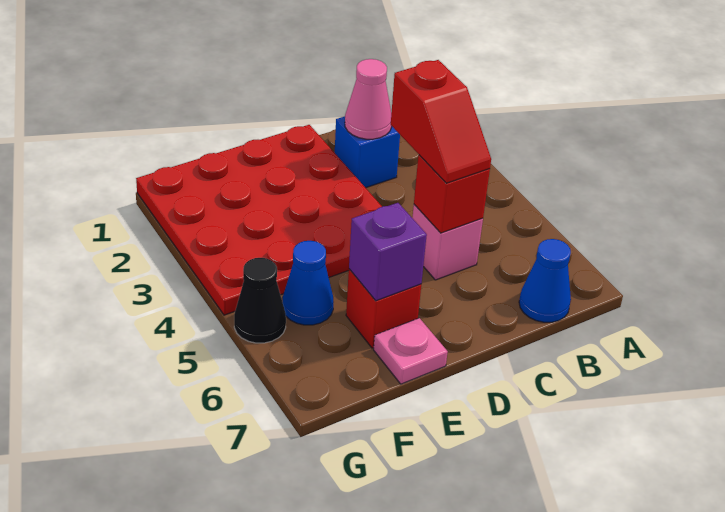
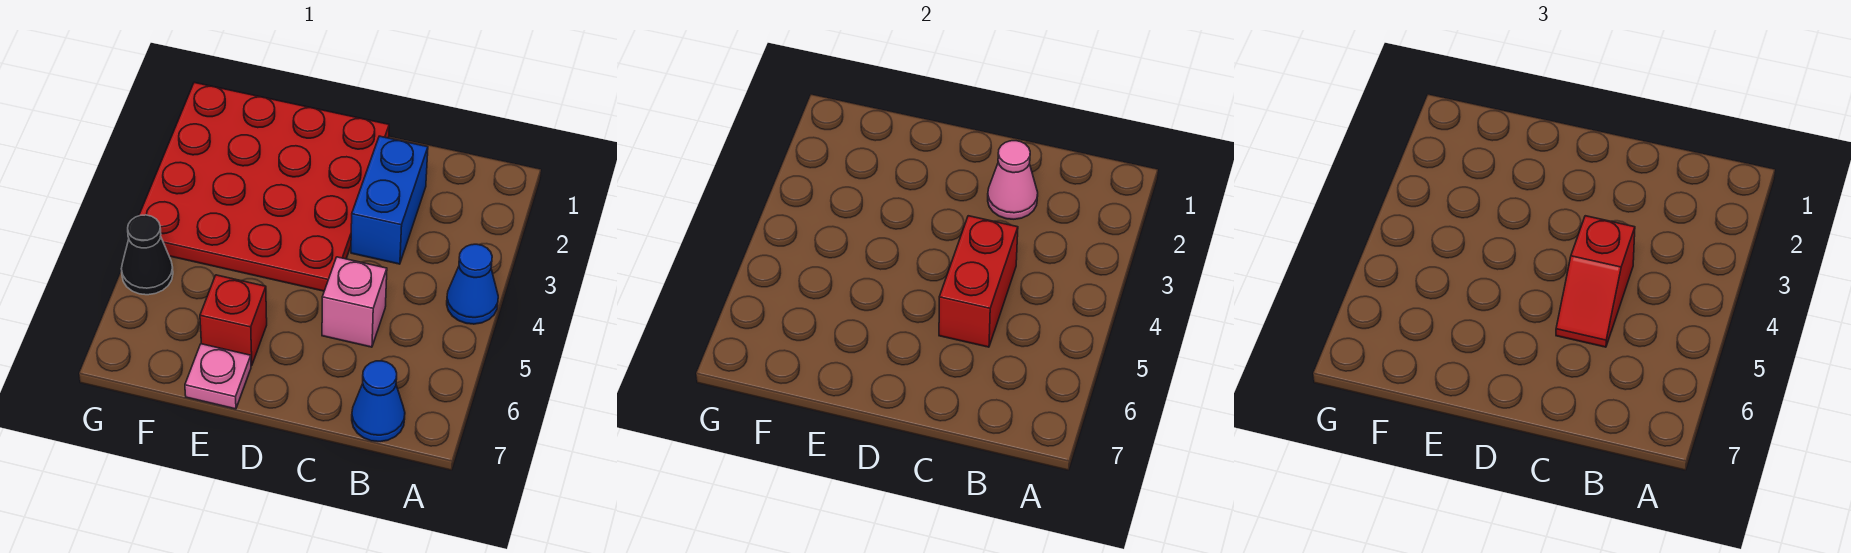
blue 1x1 brick [335,116,400,188] -> blue 1x2 brick [351,136,428,264]
red 1x1 brick [414,155,490,233] -> red 1x2 brick [939,216,1018,347]
purple 1x1 brick [349,203,427,301] -> none
blue 1x1 cone [283,241,333,325] -> blue 1x1 cone moved to [447,244,498,324]

